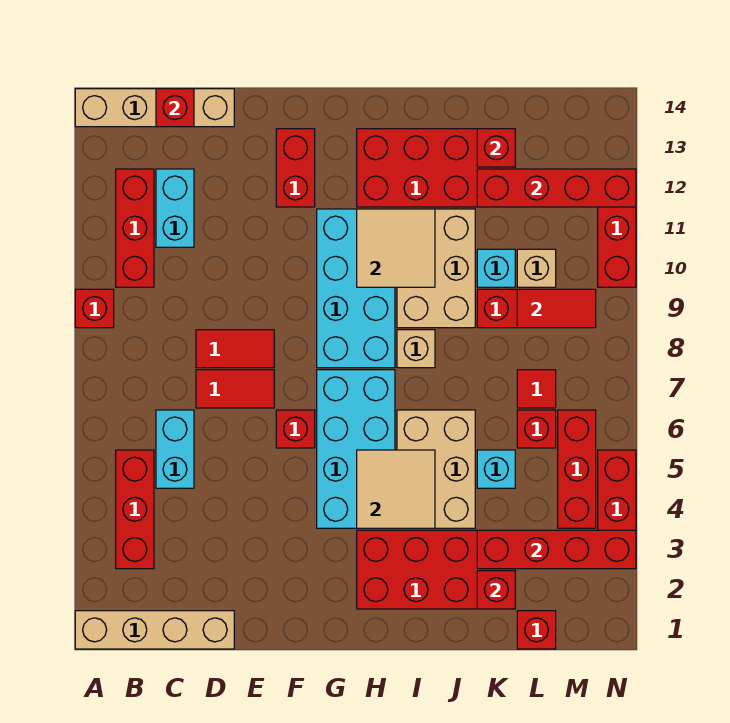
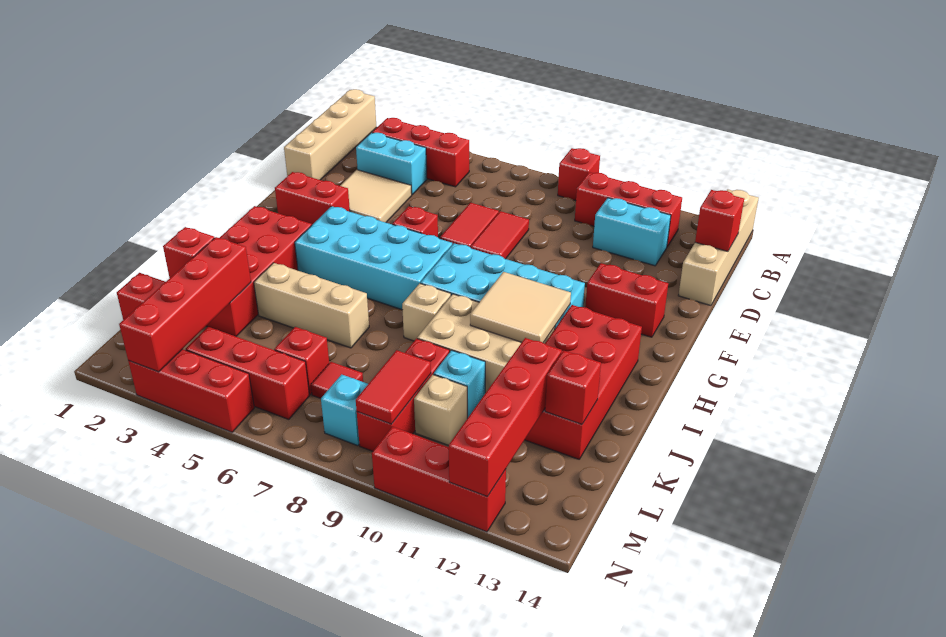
cyan 1x2 brick [156,410,194,488] -> cyan 1x2 brick moved to [356,133,427,195]
none -> red 1x2 brick [275,172,350,225]
tan 2x2 tile [357,450,435,528] -> tan 2x2 tile moved to [340,170,412,223]
tan 2x3 brick [397,410,475,528] -> tan 1x3 brick [254,263,369,348]
cyan 1x1 brick [477,450,515,488] -> cyan 1x1 brick moved to [321,374,368,446]

